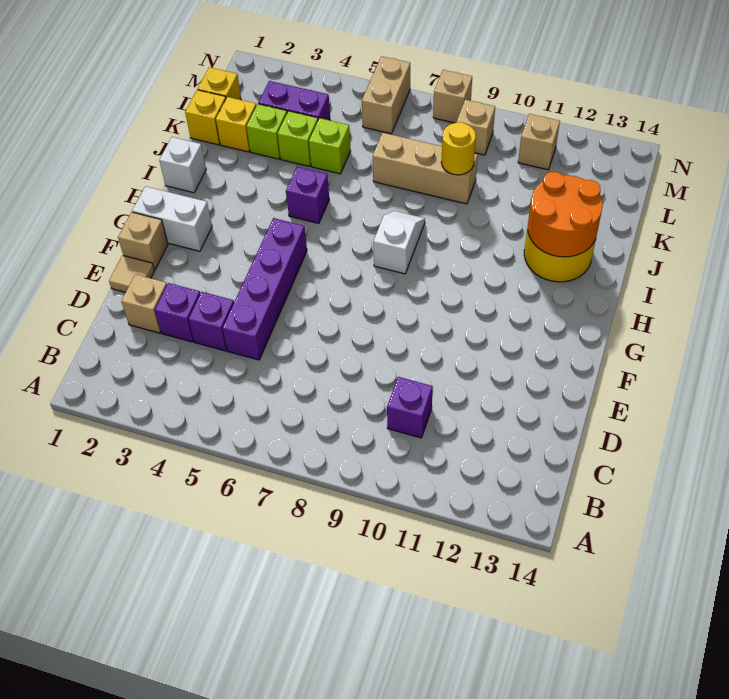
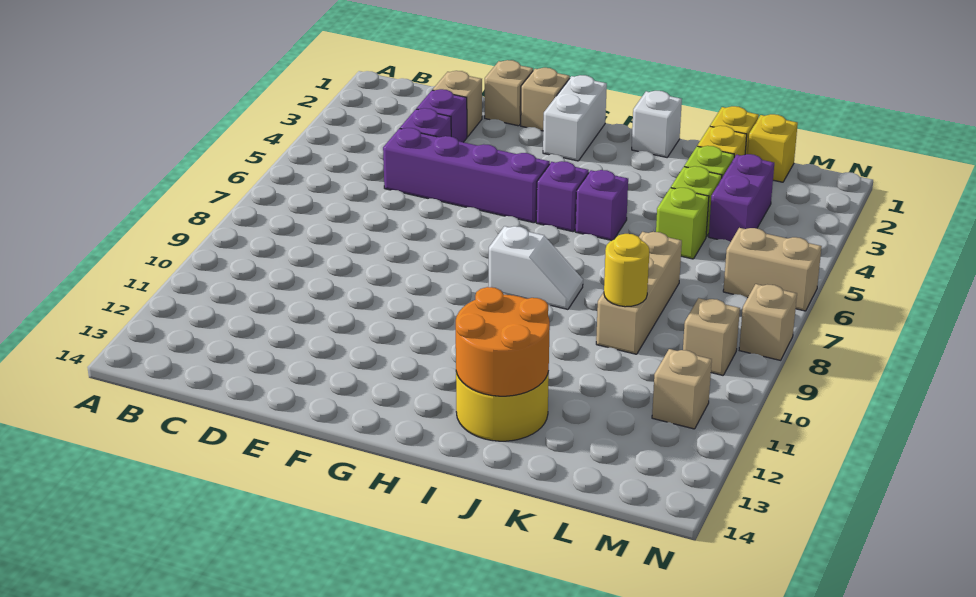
purple 1x1 brick [387,377,433,438] -> purple 1x1 brick moved to [536,161,589,232]
tan 1x1 tile [109,255,155,292] -> tan 1x1 brick [485,60,533,126]

